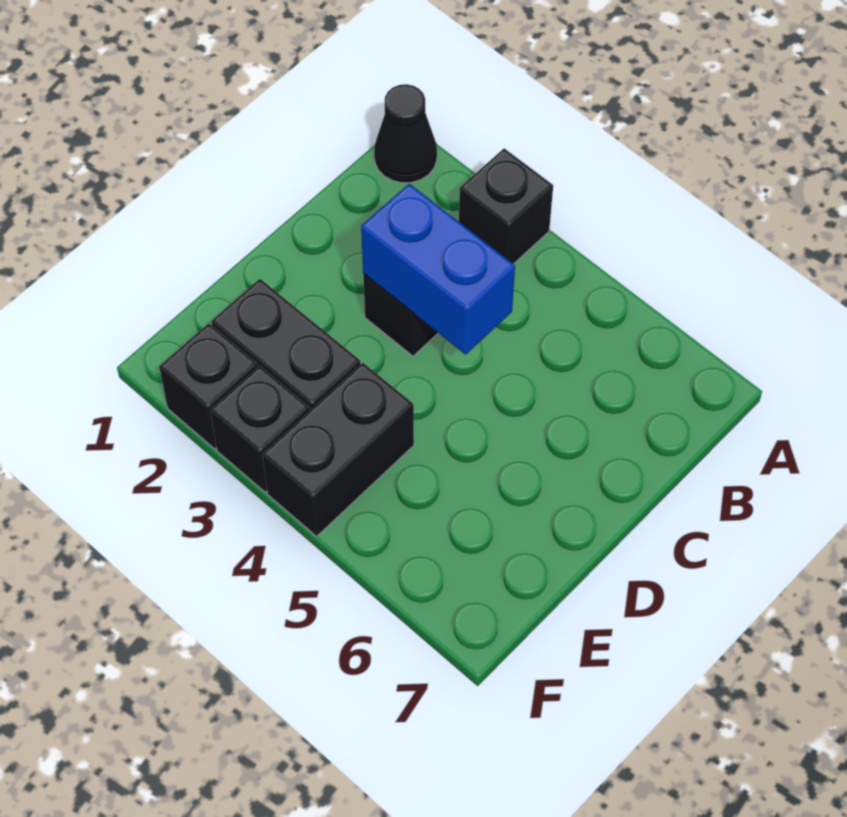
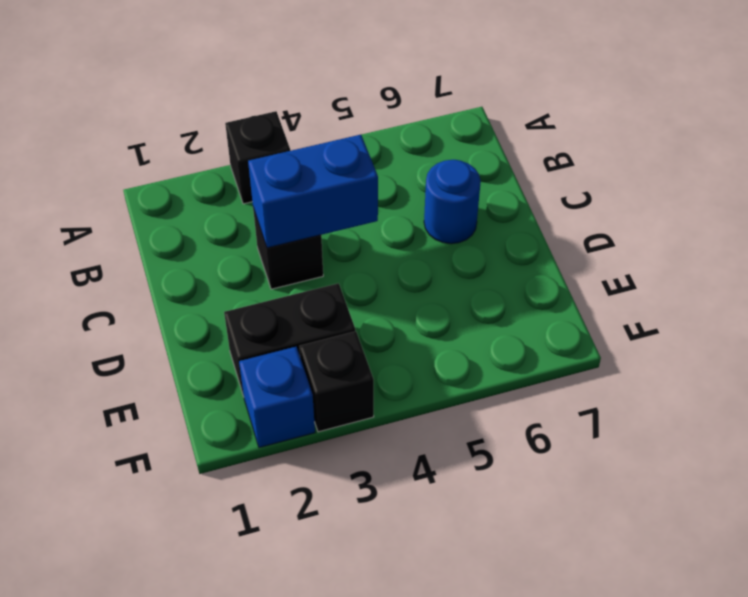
black 1x1 cone [374,84,437,183] -> none
none -> blue 1x1 round brick [424,160,481,244]
black 1x2 brick [262,363,414,536] -> none
black 1x1 brick [159,323,258,449] -> blue 1x1 brick [239,347,315,448]

